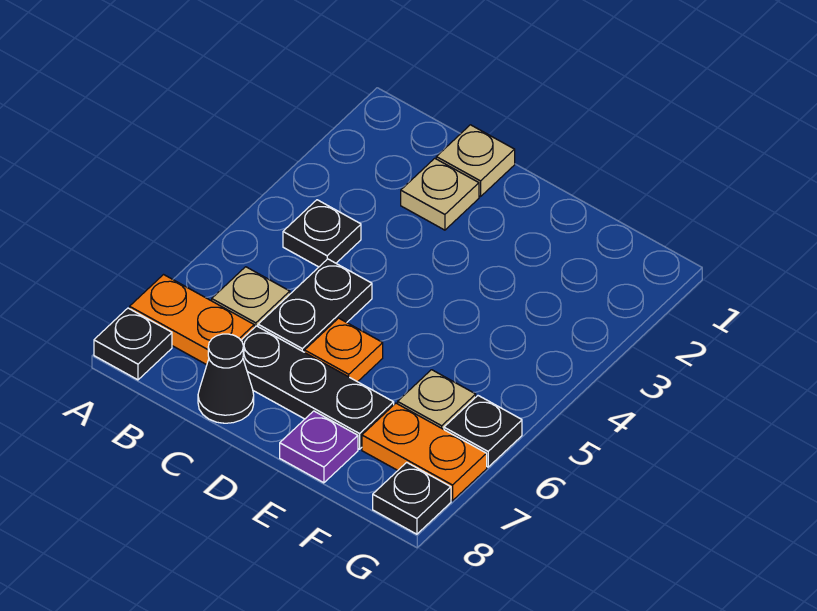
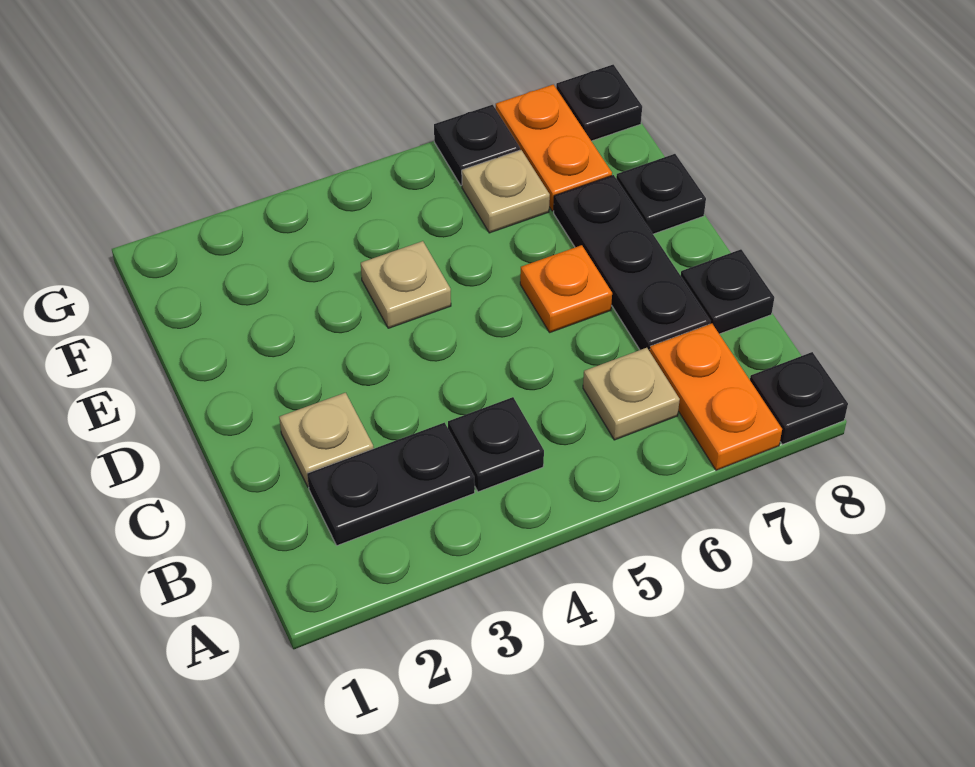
tan 1x1 plate [436,125,515,197] -> tan 1x1 plate moved to [361,241,451,328]
black 1x2 plate [258,259,372,352] -> black 1x2 plate moved to [307,423,475,546]
black 1x1 cone [198,334,254,423] -> black 1x1 plate [681,249,774,334]
purple 1x1 plate [280,411,358,483] -> black 1x1 plate [616,154,706,234]

